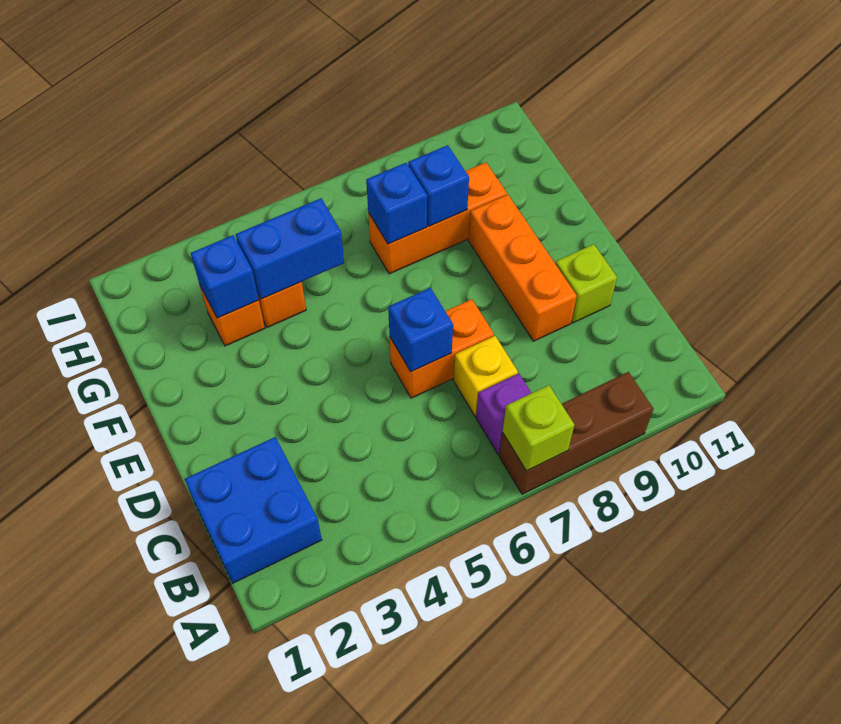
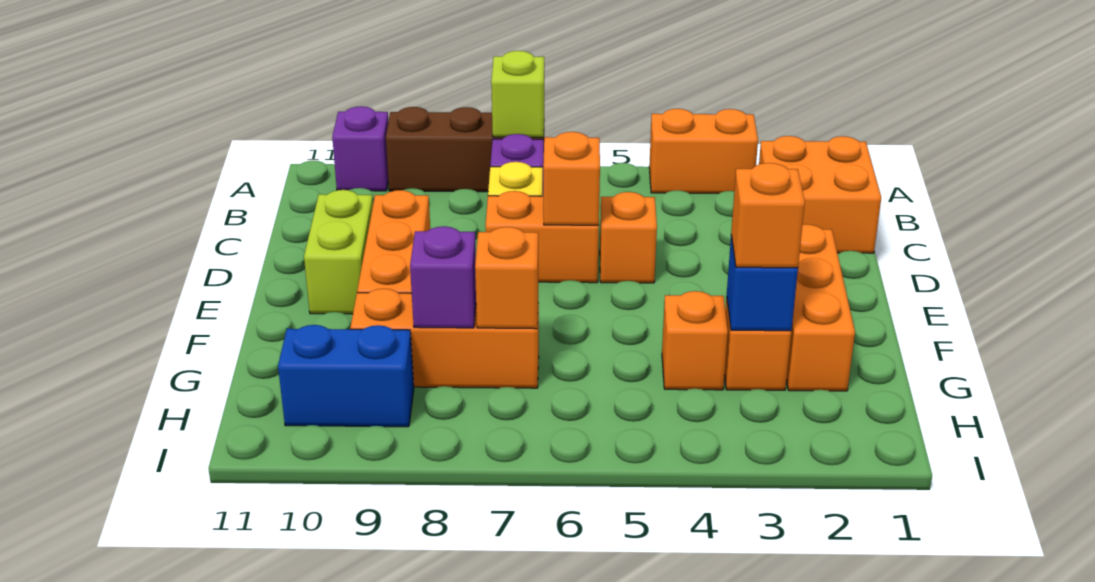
none -> orange 1x2 brick [649,109,758,193]
none -> purple 1x1 brick [332,106,388,191]
blue 2x2 brick [185,437,322,583] -> orange 2x2 brick [759,136,881,253]
none -> orange 1x1 brick [600,192,657,283]
blue 1x1 brick [388,288,453,372] -> orange 1x1 brick [543,132,600,225]
lime 1x1 brick [556,244,617,323] -> lime 1x2 brick [304,190,373,314]
none -> orange 1x3 brick [787,224,855,391]
none -> orange 1x1 brick [731,163,805,268]
blue 1x2 brick [236,198,344,299] -> blue 1x2 brick moved to [278,325,414,427]
blue 1x1 brick [366,163,427,244] -> orange 1x1 brick [475,227,538,329]
blue 1x1 brick [408,145,469,226] -> purple 1x1 brick [410,226,476,328]

